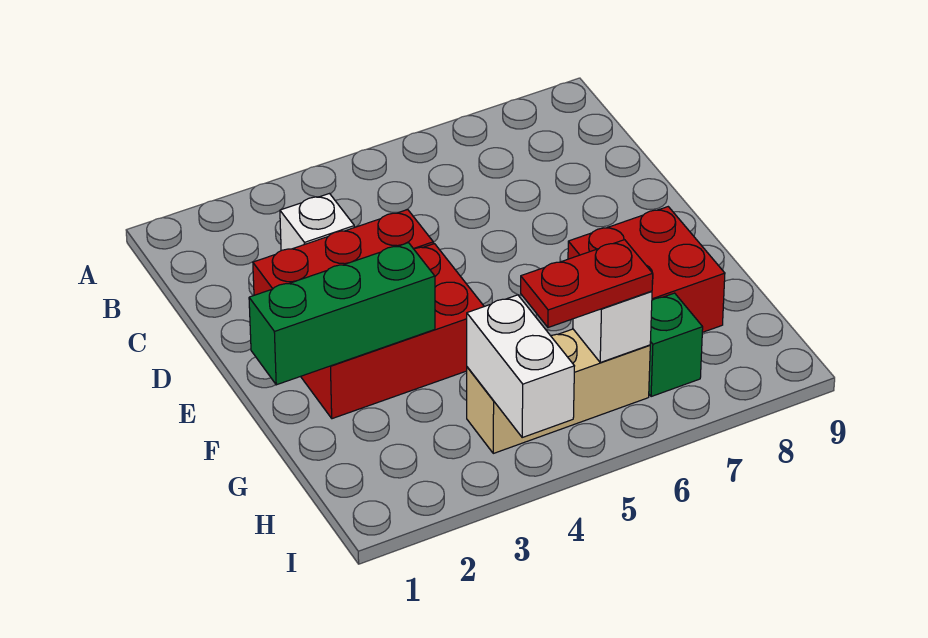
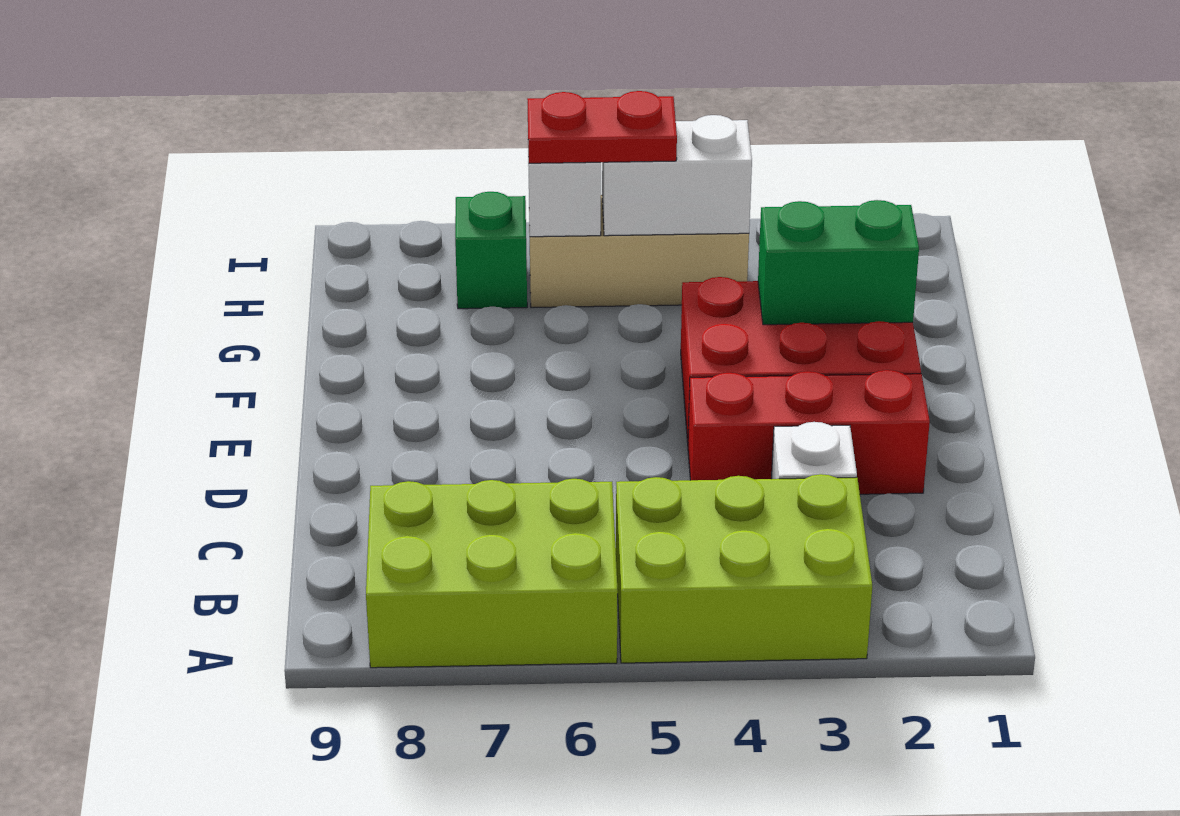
none -> lime 2x3 brick [616,474,872,663]
none -> lime 2x3 brick [366,479,618,668]
green 1x3 brick [249,243,435,385] -> green 1x2 brick [758,200,919,325]
red 2x2 brick [568,207,725,332] -> none
white 1x2 brick [467,295,574,437] -> white 1x2 brick turned to [602,115,752,236]

